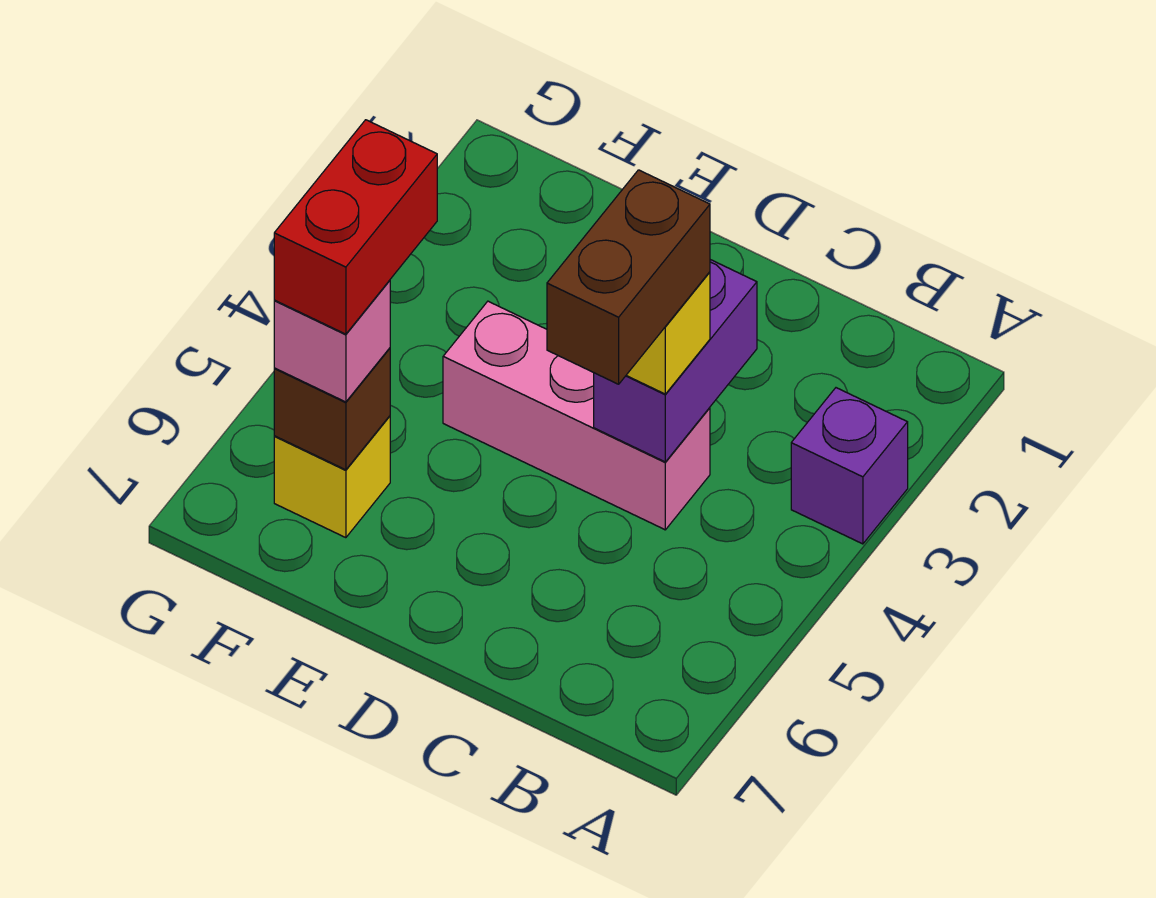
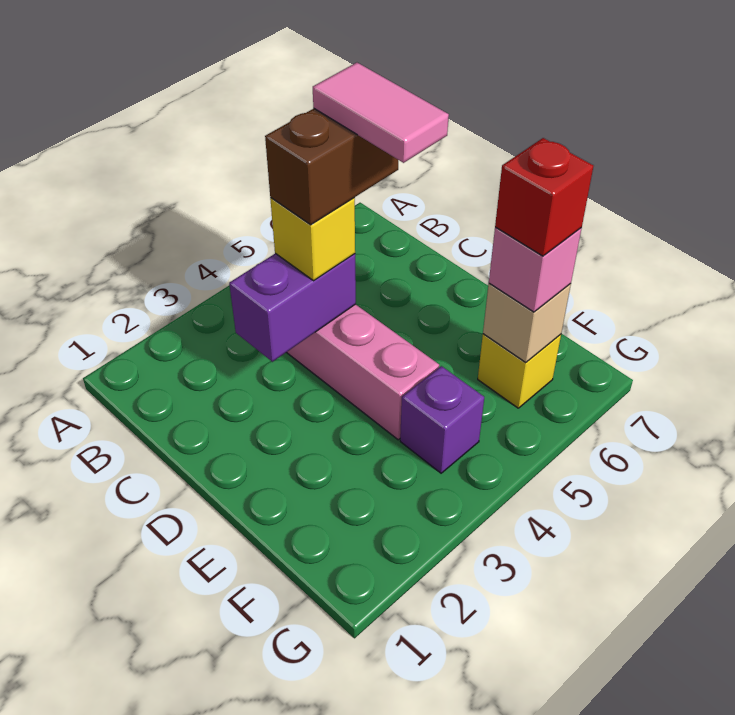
purple 1x1 brick [791,388,908,544] -> purple 1x1 brick moved to [400,366,484,473]
none -> pink 1x2 tile [313,63,449,163]
red 1x2 brick [274,120,437,334] -> red 1x1 brick [495,138,593,256]
brown 1x1 brick [274,348,390,470] -> tan 1x1 brick [483,283,571,363]

